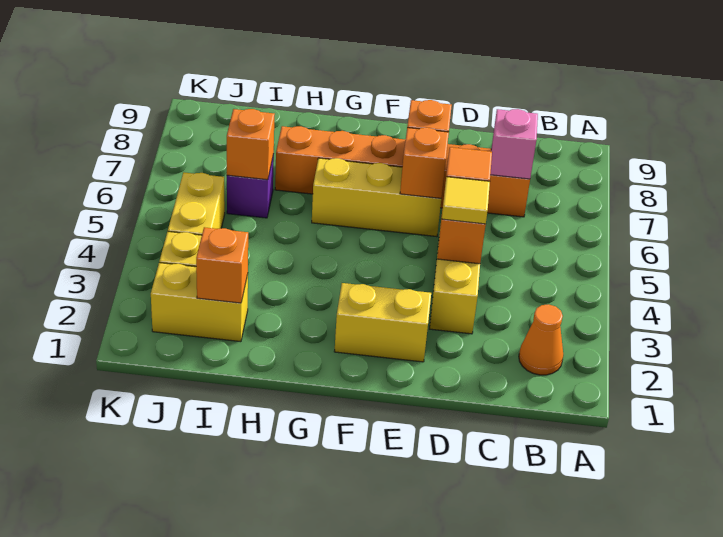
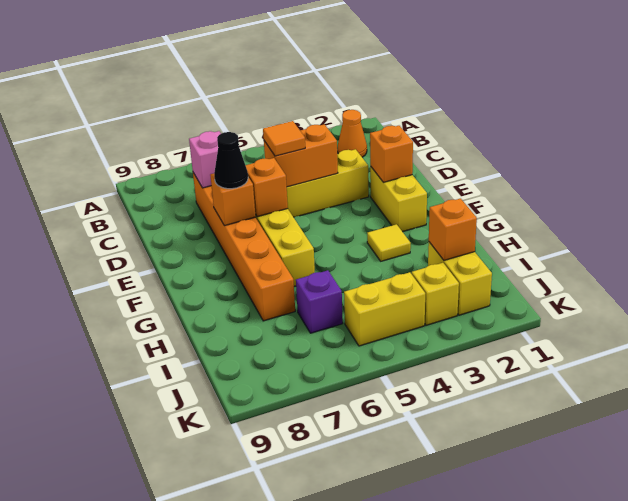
yellow 1x1 tile [442,177,490,224] -> yellow 1x1 tile moved to [367,224,411,261]
none -> black 1x1 cone [214,132,248,189]
orange 1x1 brick [227,109,274,180] -> orange 1x1 brick moved to [370,126,413,182]

